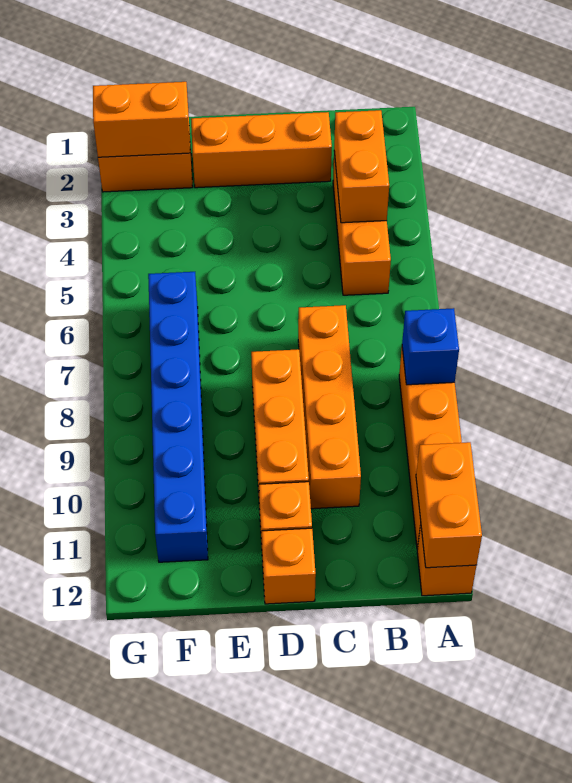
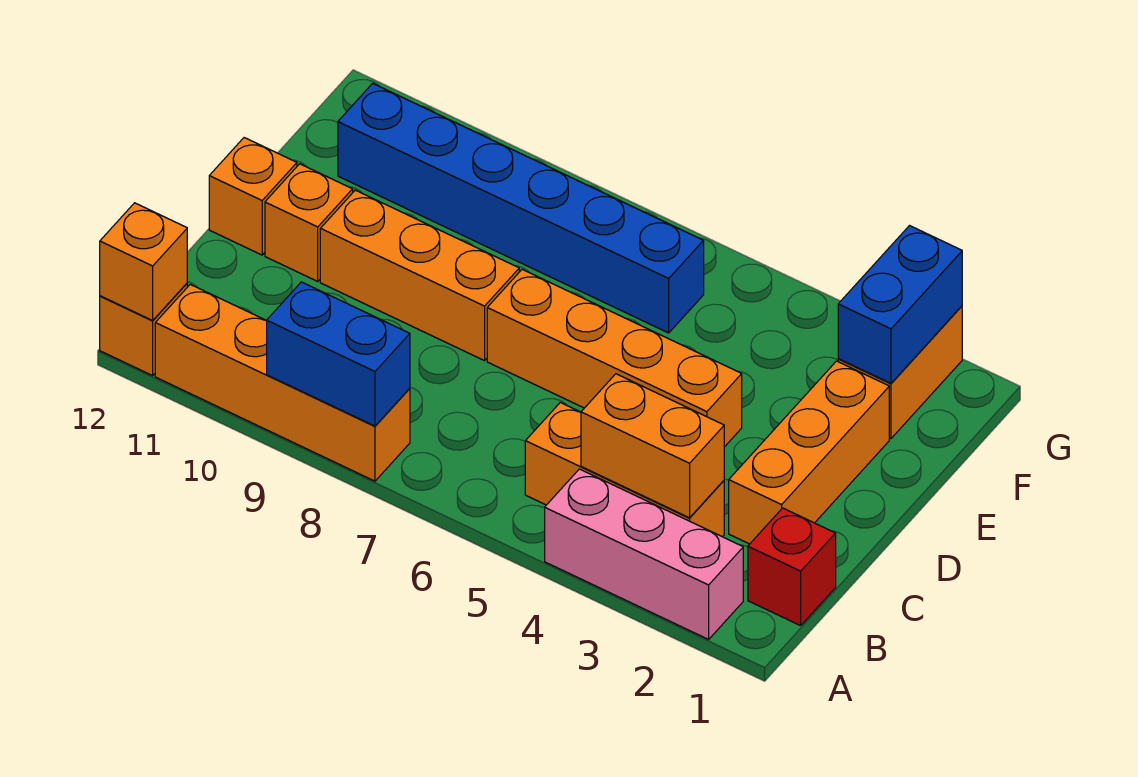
none -> pink 1x3 brick [545,469,743,639]
blue 1x1 brick [402,308,459,385] -> blue 1x2 brick [267,282,410,426]
orange 1x2 brick [416,442,482,568] -> orange 1x1 brick [100,203,187,320]
none -> red 1x1 brick [748,508,836,626]
orange 1x4 brick [298,305,361,509] -> orange 1x4 brick moved to [487,269,742,447]
orange 1x2 brick [93,82,190,157] -> blue 1x2 brick [838,226,962,383]

